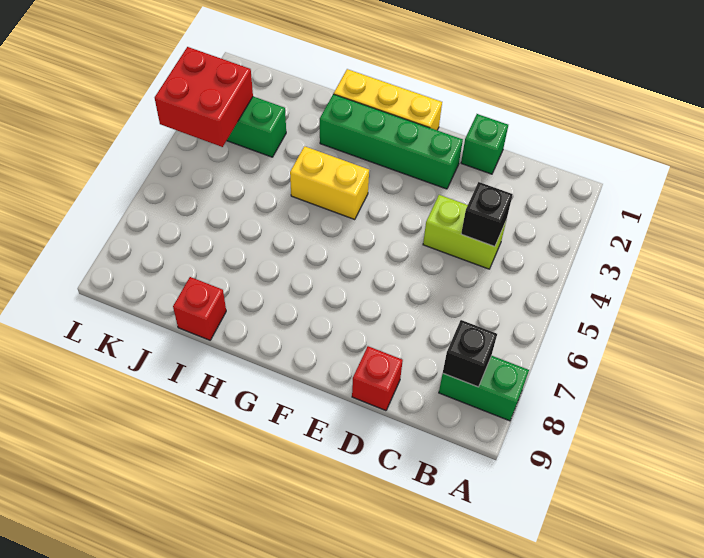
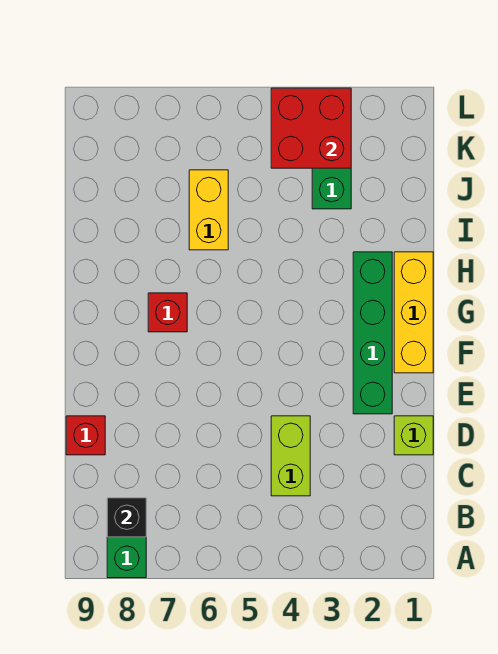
black 1x1 brick [461,182,513,247] -> none
green 1x1 brick [461,114,508,174] -> lime 1x1 brick [394,416,433,455]
yellow 1x2 brick [290,146,369,219] -> yellow 1x2 brick moved to [189,170,228,250]
red 1x1 brick [173,277,226,340] -> red 1x1 brick moved to [148,293,187,332]

